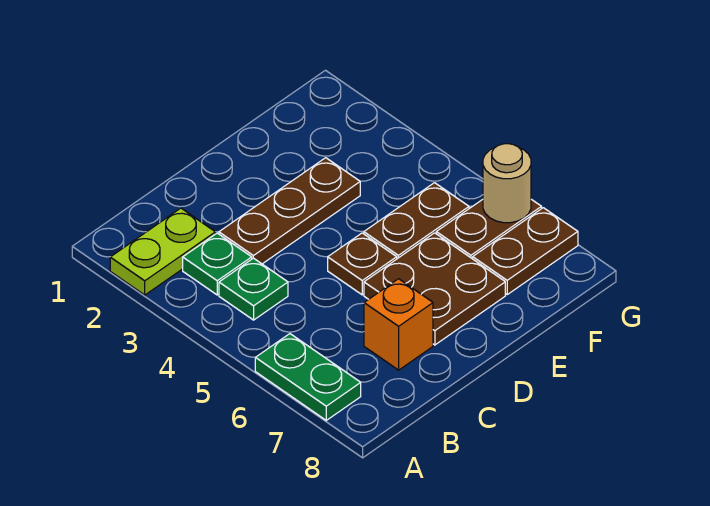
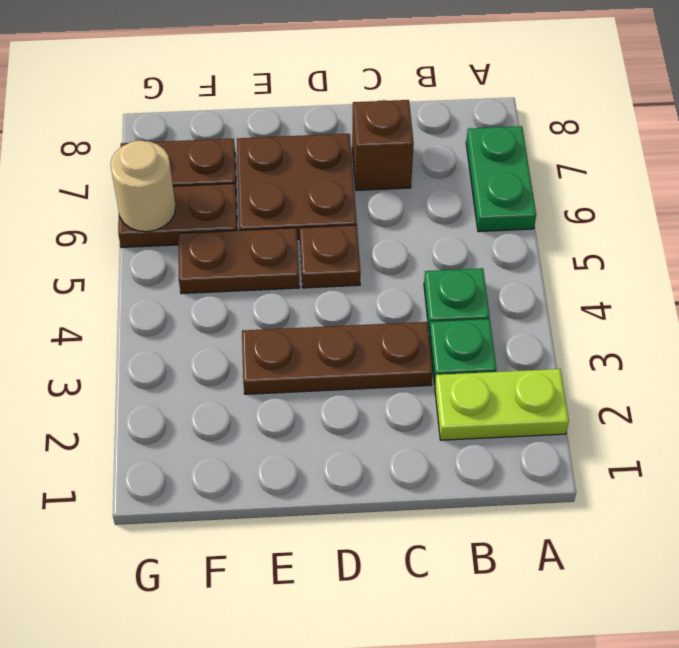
orange 1x1 brick [364,279,433,370] -> brown 1x1 brick [352,100,414,190]

